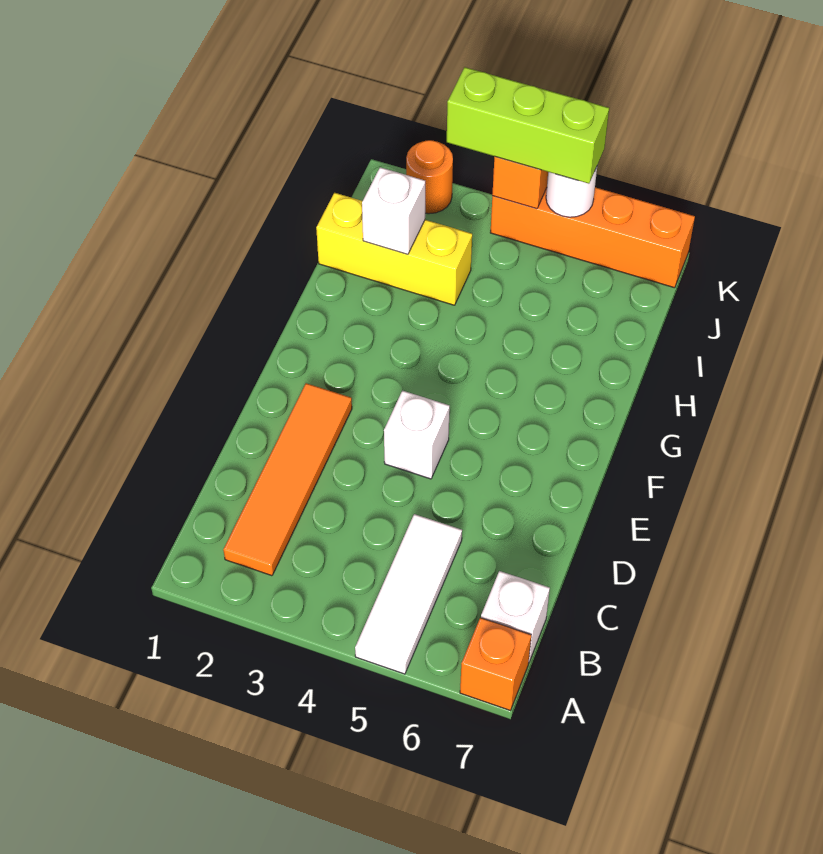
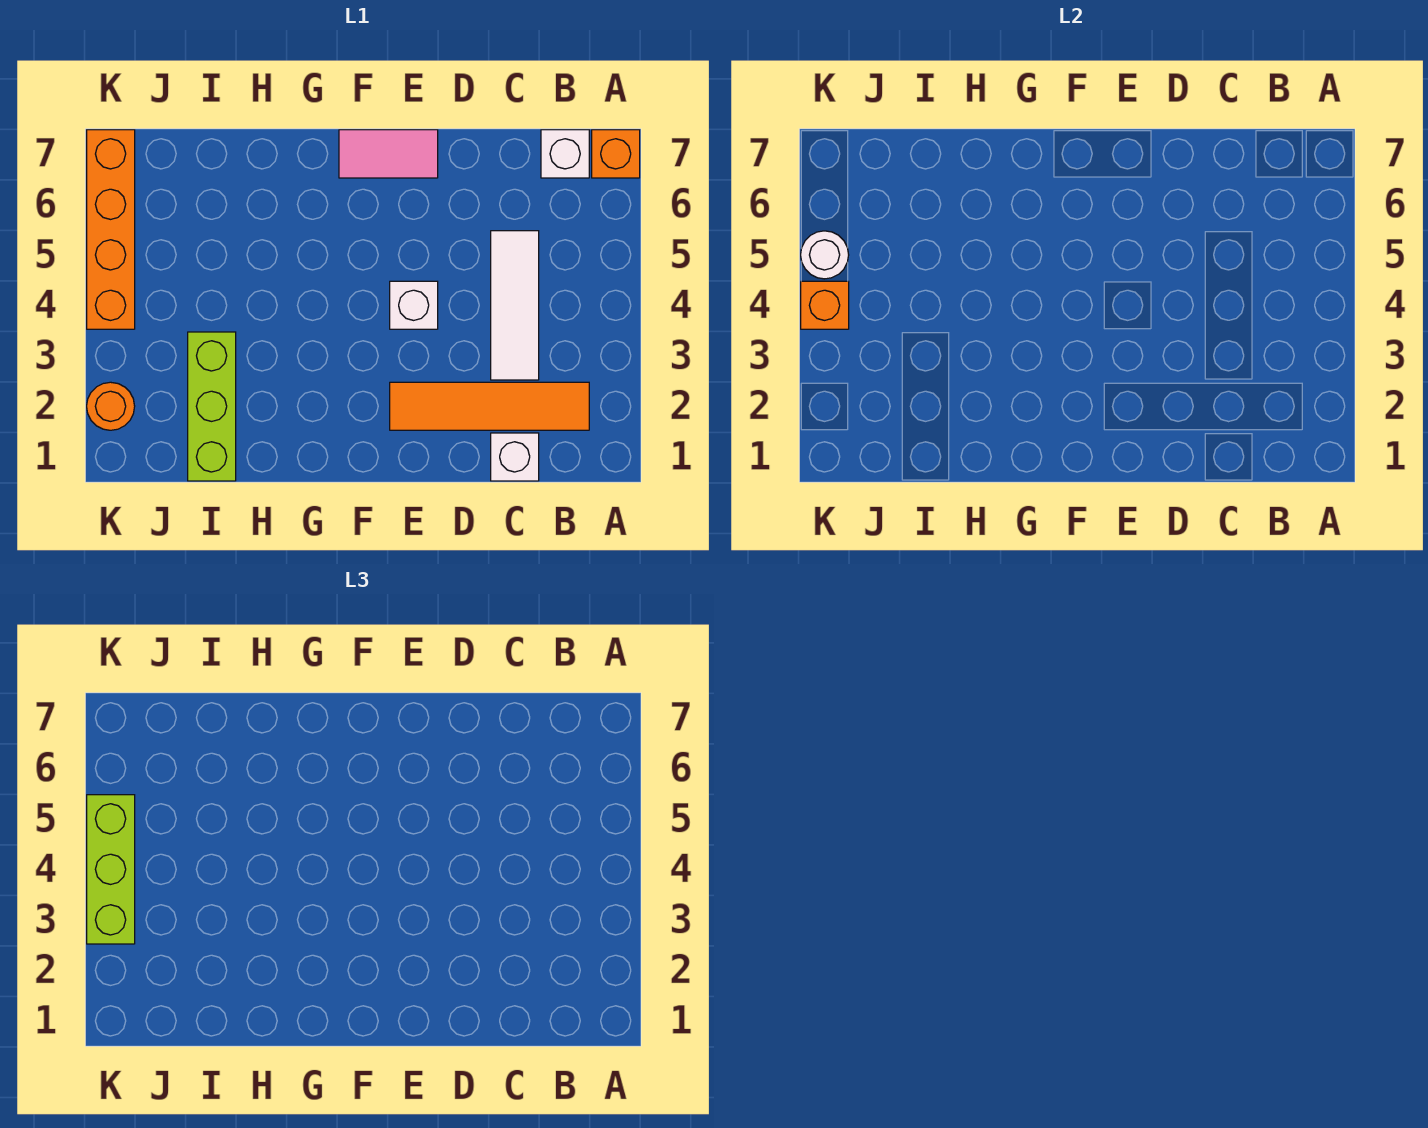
white 1x3 tile [355,514,462,674] -> white 1x3 tile turned to [491,231,539,380]
none -> pink 1x2 tile [339,130,438,178]
yellow 1x3 brick [316,193,472,305] -> lime 1x3 brick [188,332,236,481]
white 1x1 brick [362,167,425,254] -> white 1x1 brick moved to [491,433,539,481]

